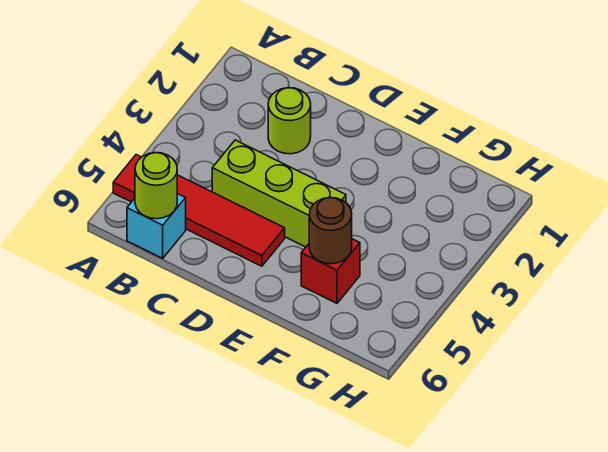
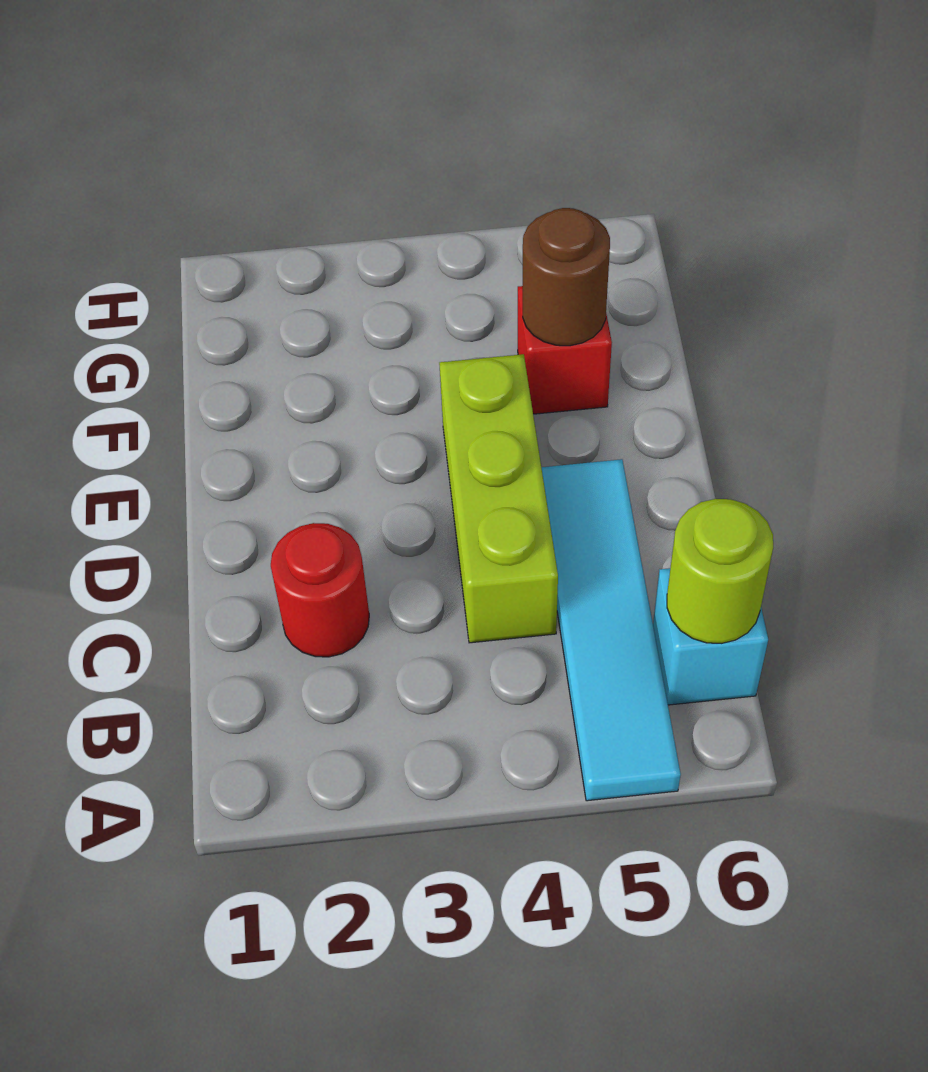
red 1x4 tile [113,155,285,266] -> cyan 1x4 tile [541,459,681,801]
lime 1x1 round brick [268,88,311,154] -> red 1x1 round brick [271,523,369,657]

